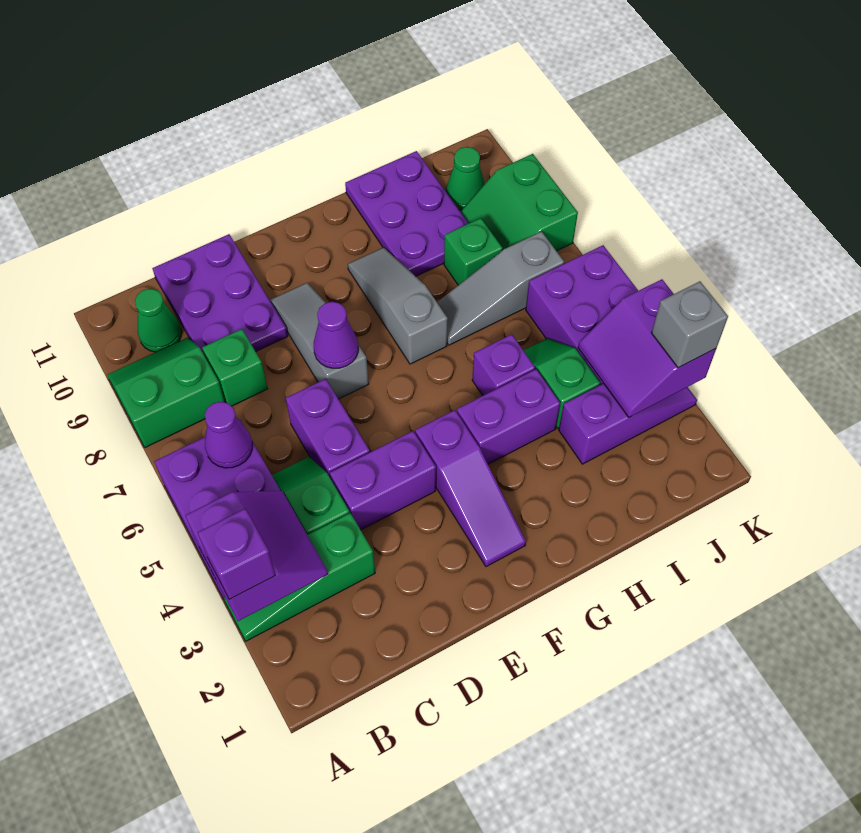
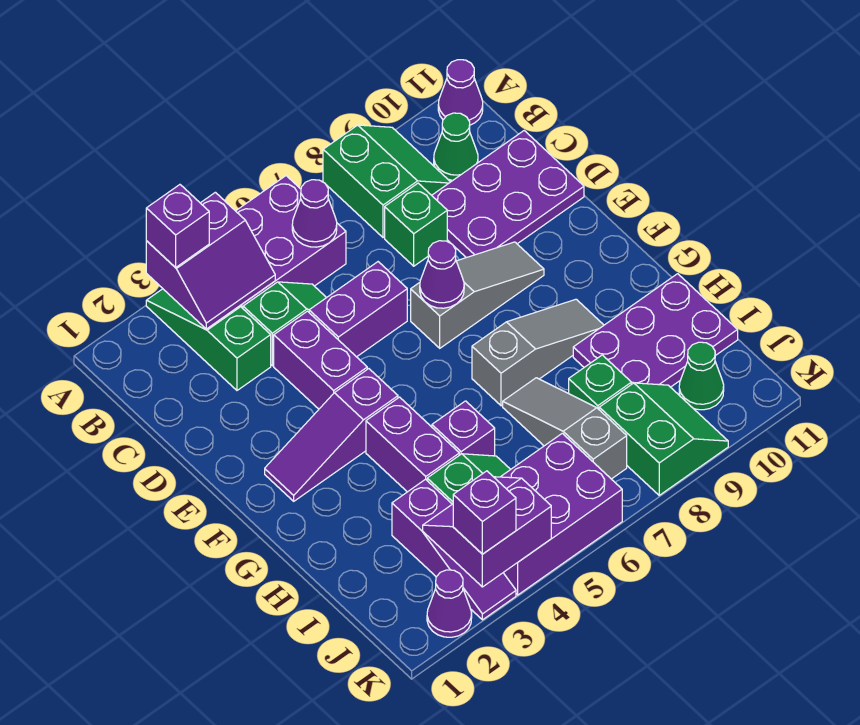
none -> purple 1x1 cone [438,60,483,125]
green 2x2 slope [461,154,578,251] -> green 2x2 slope turned to [599,383,728,495]
none -> purple 1x1 cone [427,570,472,637]
grey 1x1 brick [652,281,728,368] -> purple 1x1 brick [453,471,516,554]

